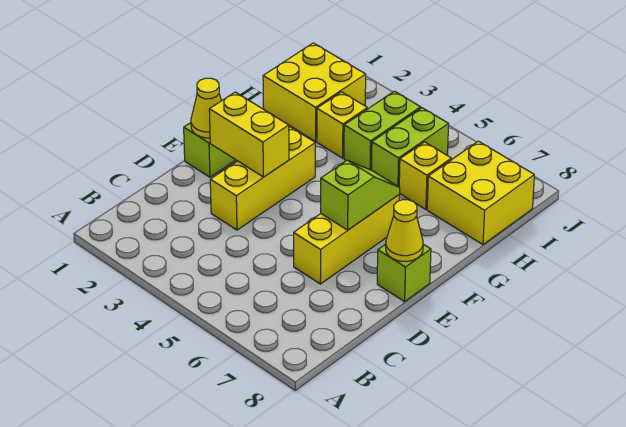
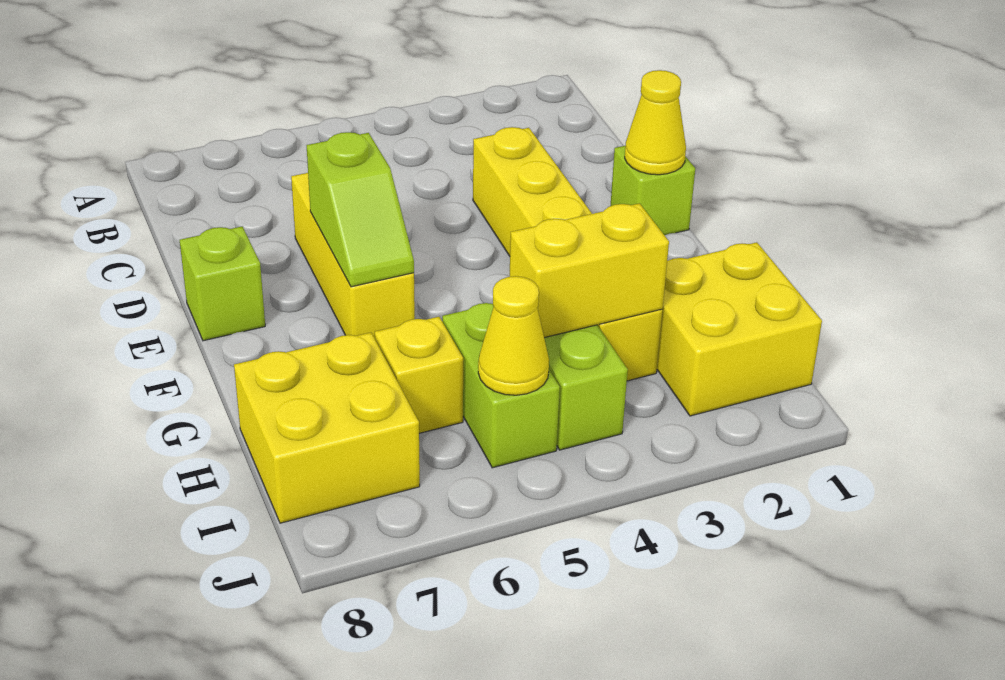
yellow 1x2 brick [209,92,289,177] -> yellow 1x2 brick moved to [509,203,669,338]
yellow 1x1 cone [386,200,423,261] -> yellow 1x1 cone moved to [478,276,549,395]

